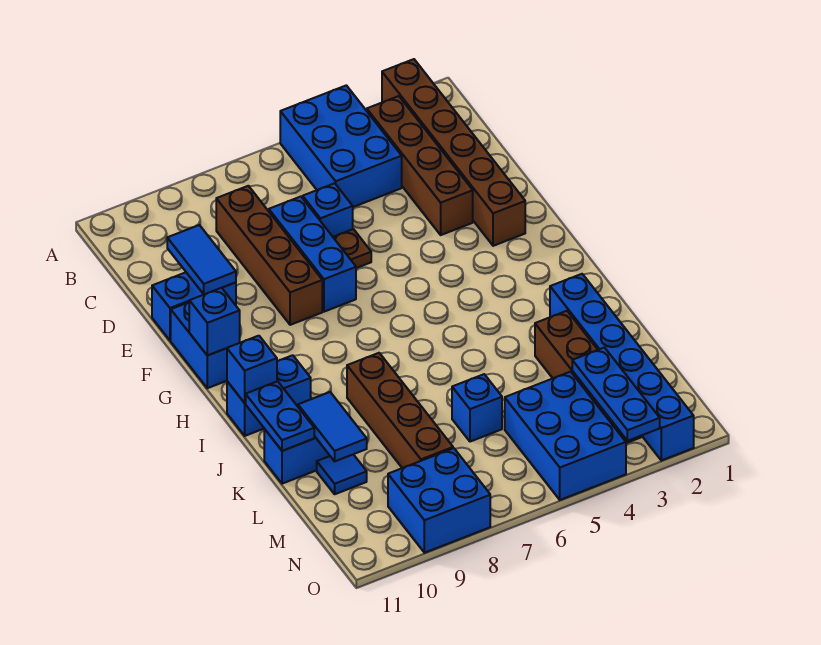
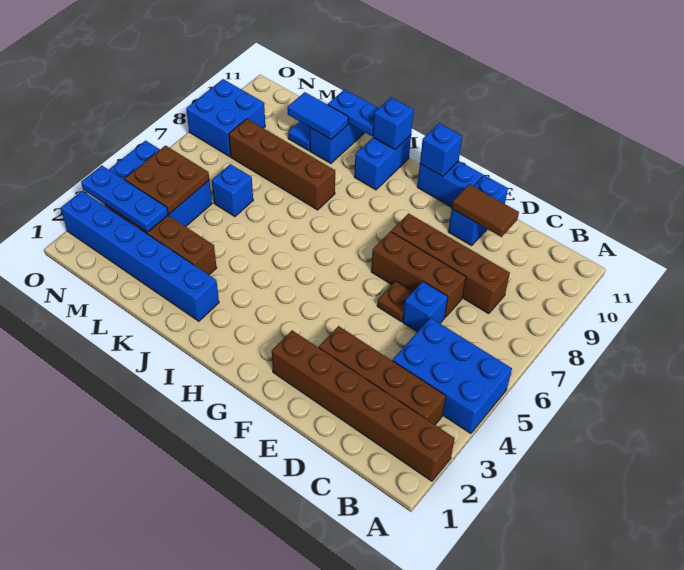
blue 1x3 brick [269,197,356,312] -> brown 1x3 brick [371,232,466,317]
blue 1x2 tile [167,225,236,294] -> brown 1x2 tile [452,184,519,237]
none -> brown 2x2 plate [125,146,209,214]

